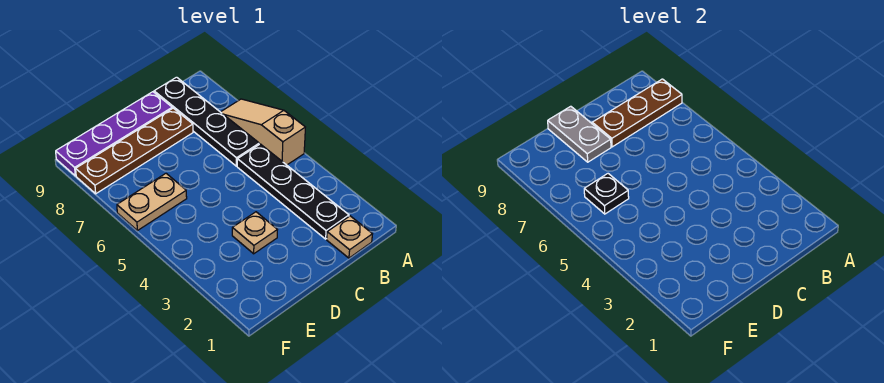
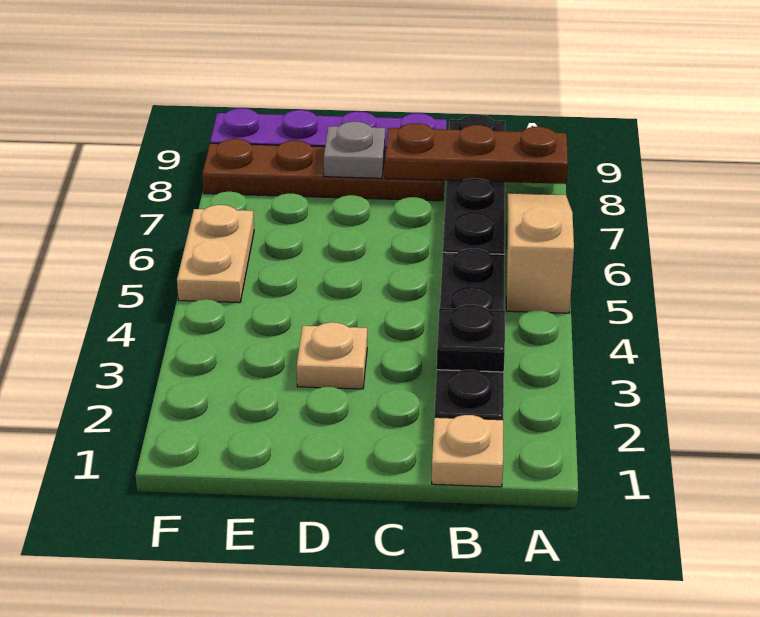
grey 1x2 plate [548,106,611,162] -> grey 1x1 plate [324,121,385,178]
tan 1x2 plate [117,174,187,231] -> tan 1x2 plate turned to [177,205,254,303]
black 1x1 plate [584,174,629,214] -> black 1x1 plate moved to [437,305,505,372]

